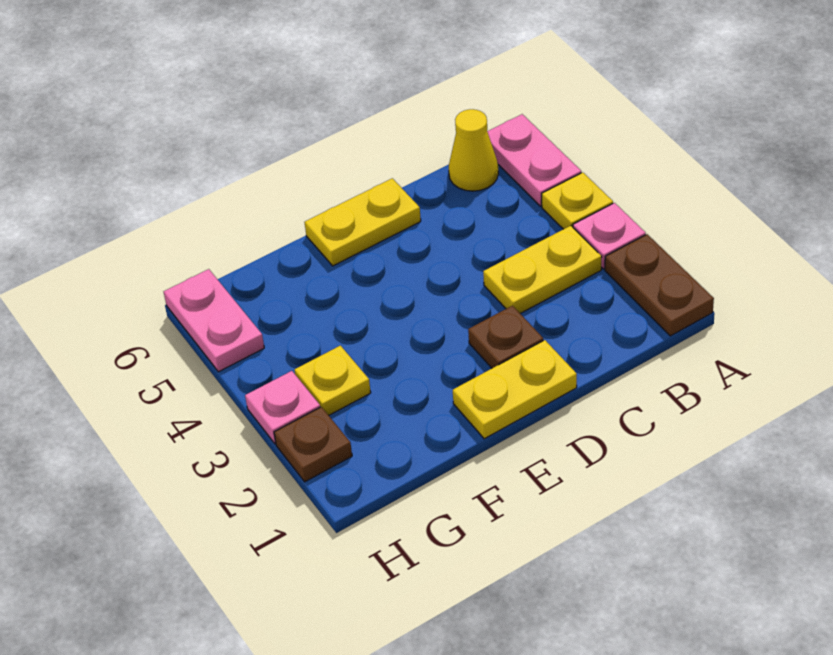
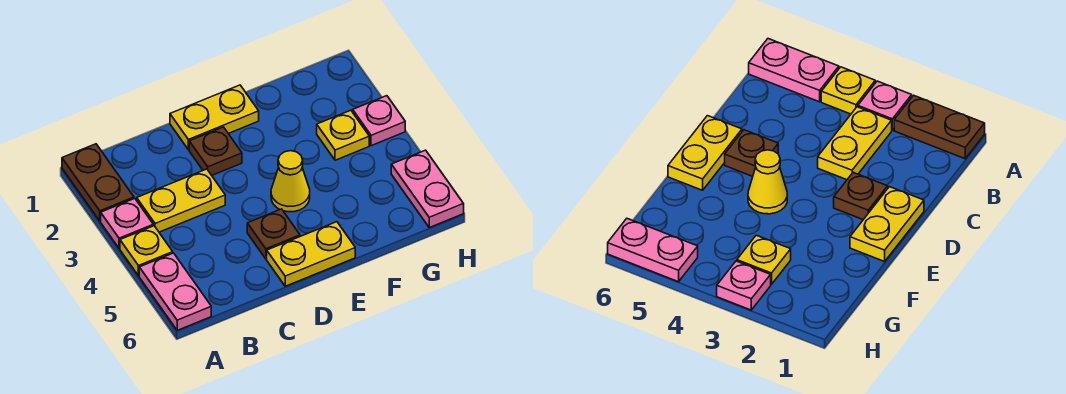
yellow 1x1 cone [449,109,498,191] -> yellow 1x1 cone moved to [271,151,310,212]
brown 1x1 plate [274,407,352,482] -> brown 1x1 plate moved to [247,209,300,259]

